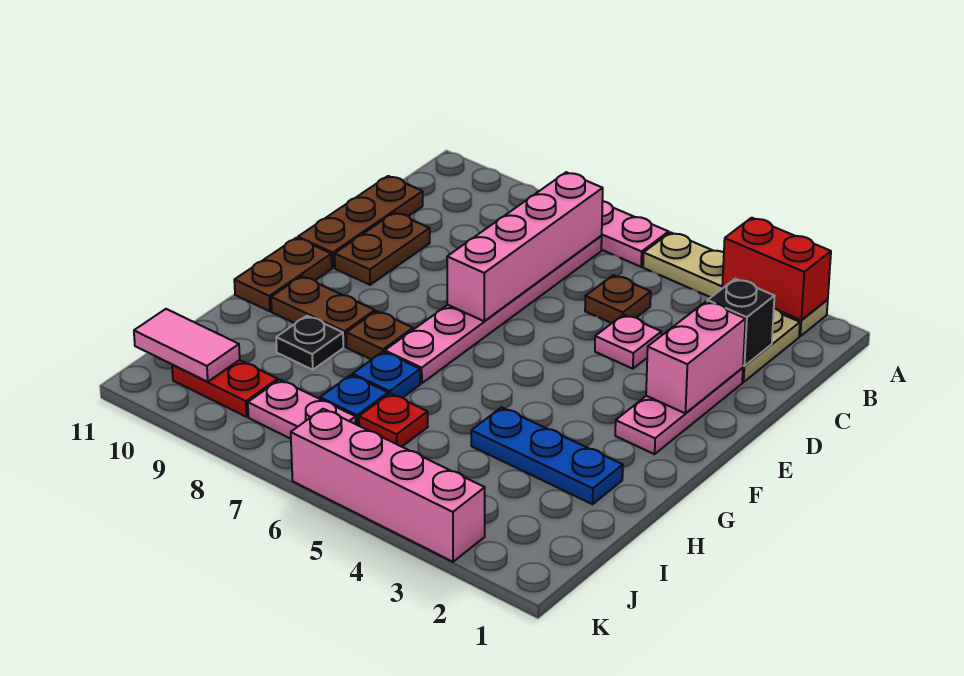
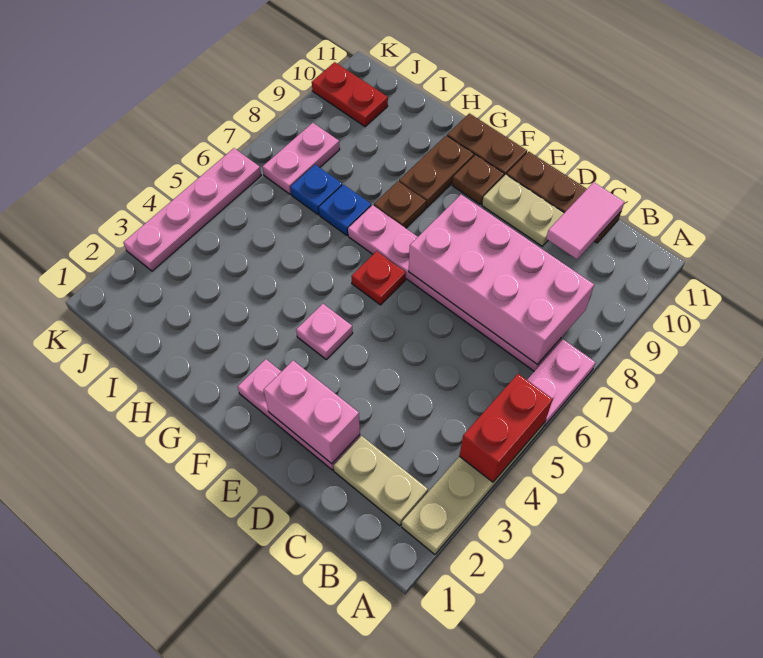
red 1x2 brick [722,218,831,320] -> red 1x2 brick moved to [460,374,553,482]
pink 1x4 brick [447,172,603,321] -> pink 2x4 brick [409,195,594,365]
black 1x1 brick [707,279,774,366] -> none
brown 1x1 plate [585,275,651,323] -> brown 1x1 plate moved to [452,155,504,205]
pink 1x1 plate [595,315,661,369] -> pink 1x1 plate moved to [296,304,353,359]
brown 1x2 plate [335,213,430,285] -> tan 1x2 plate [482,175,564,246]
blue 1x3 plate [471,407,623,504] -> none
black 1x1 plate [276,316,343,370] -> none
red 1x1 plate [359,394,428,447] -> red 1x1 plate moved to [351,251,406,305]
red 1x2 plate [172,360,278,417] -> red 1x2 plate turned to [312,62,388,127]
pink 1x2 tile [134,309,240,382] -> pink 1x2 tile moved to [546,182,624,259]
pink 1x4 brick [291,409,485,562] -> pink 1x4 plate [123,148,261,271]

